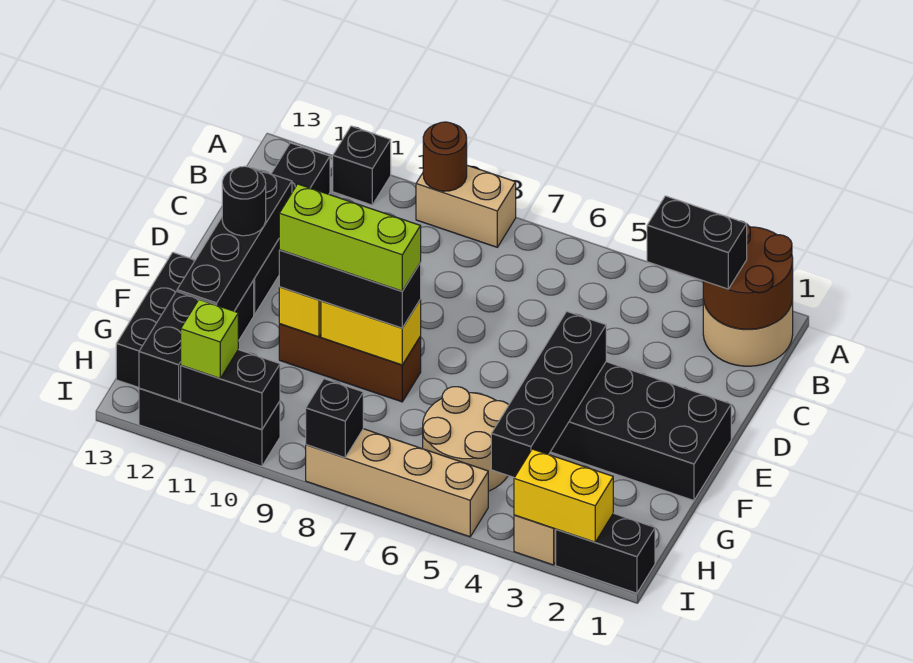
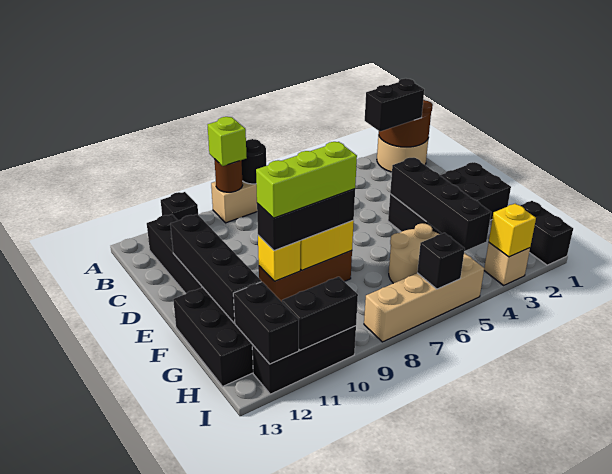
black 1x1 round brick [222,166,266,236] -> black 1x1 round brick moved to [242,139,266,184]
black 1x2 brick [556,513,655,593] -> black 1x2 brick turned to [520,201,573,265]
yellow 1x2 brick [514,449,613,542] -> yellow 1x1 brick [489,204,536,257]
black 1x1 brick [306,379,363,458] -> black 1x1 brick moved to [417,233,465,289]
lime 1x1 brick [181,300,238,378] -> lime 1x1 brick moved to [208,117,247,166]

